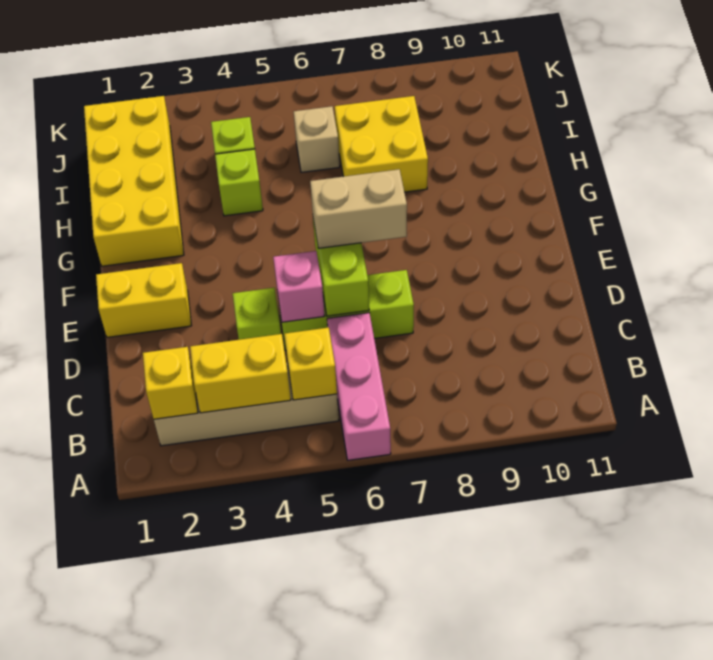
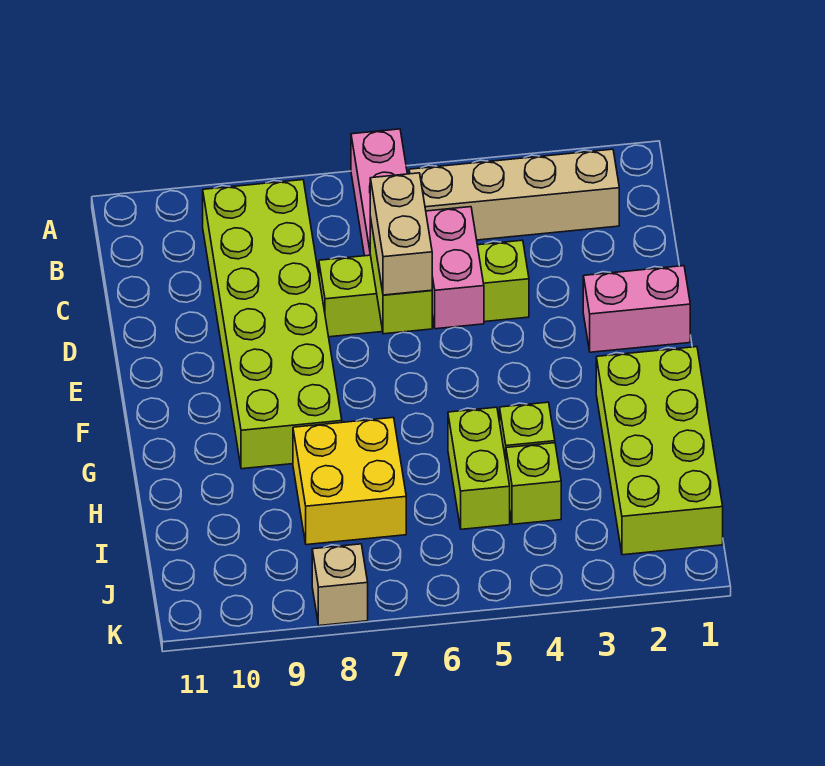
yellow 1x1 brick [143,347,198,419] -> none
yellow 1x2 brick [190,334,291,413] -> none
yellow 1x1 brick [284,327,337,400] -> none
none -> lime 2x6 brick [203,180,342,469]
pink 1x1 brick [273,251,325,322] -> pink 1x2 brick [426,207,484,329]
yellow 1x2 brick [96,263,191,337] -> pink 1x2 brick [583,266,690,352]
tan 1x2 brick [310,169,407,248] -> tan 1x2 brick turned to [370,173,432,295]
yellow 2x4 brick [84,96,184,266] -> lime 2x4 brick [596,347,723,555]
none -> lime 1x2 brick [448,407,510,529]
tan 1x1 brick [294,106,340,172] -> tan 1x1 brick moved to [312,544,368,626]

